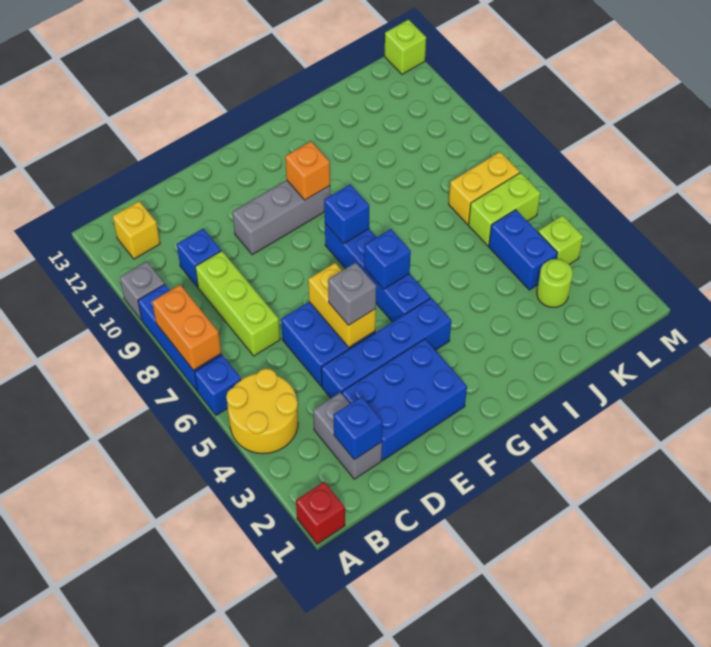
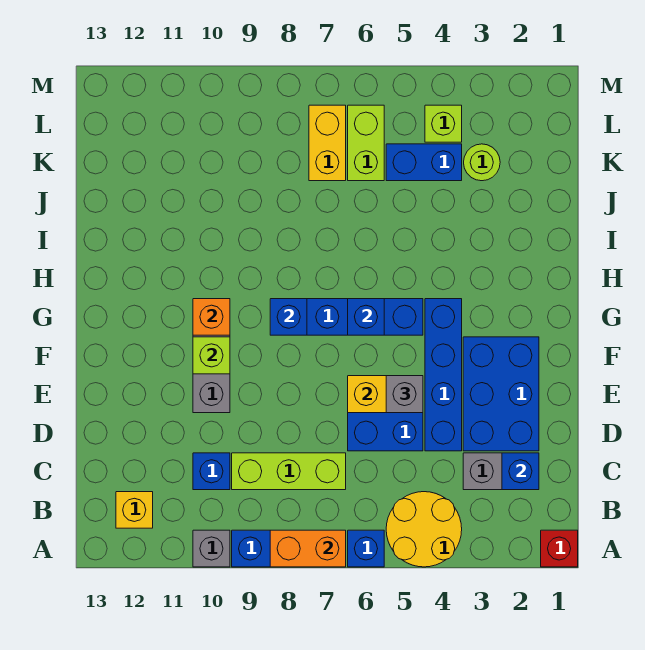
lime 1x1 brick [385,20,426,74] -> lime 1x1 brick moved to [193,337,230,374]

